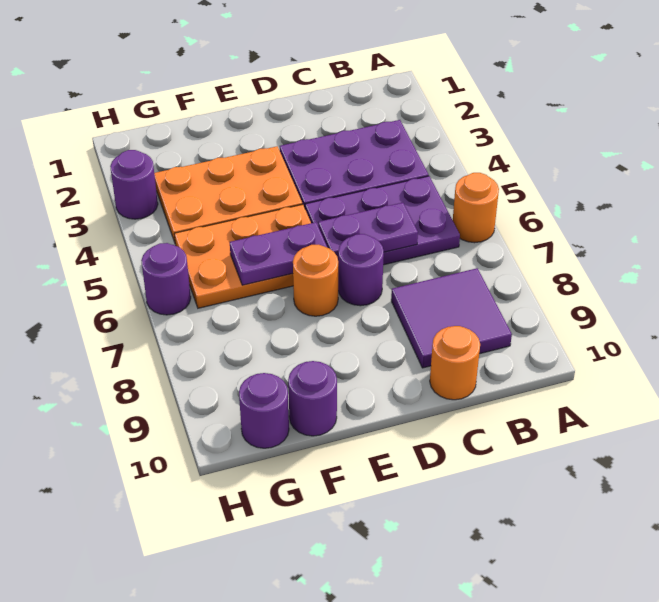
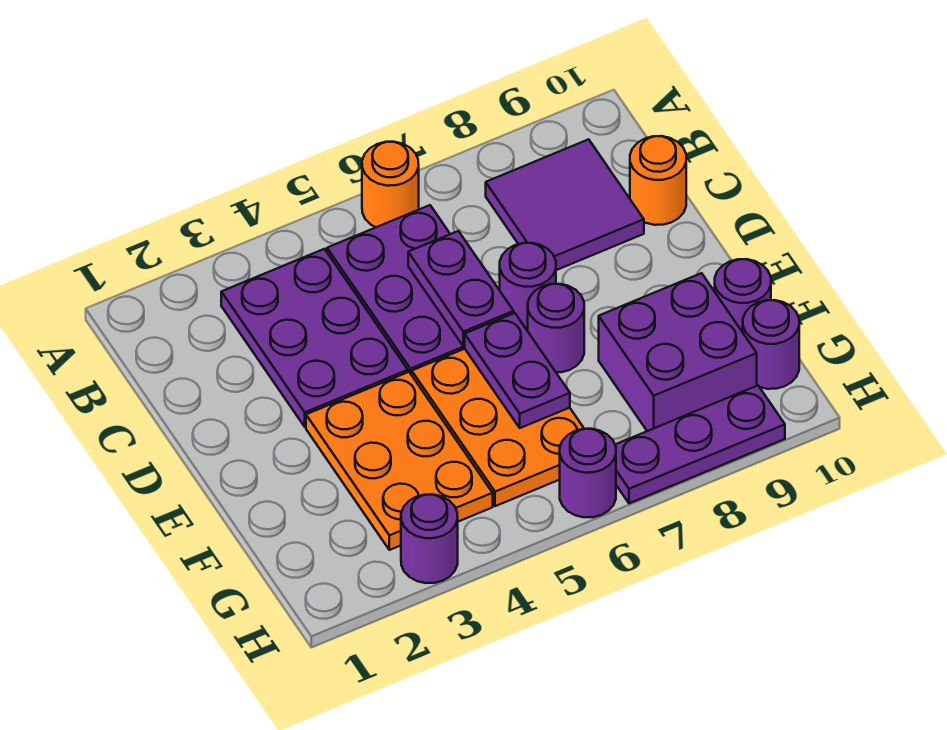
orange 1x1 round brick [293,245,338,316] -> purple 1x1 round brick [528,284,584,373]
none -> purple 2x2 brick [599,273,757,431]
none -> purple 1x3 plate [615,386,785,503]

